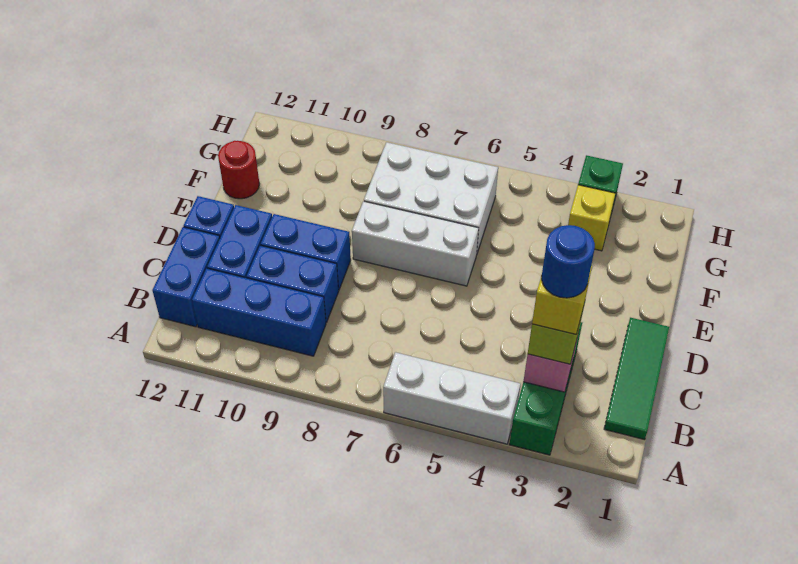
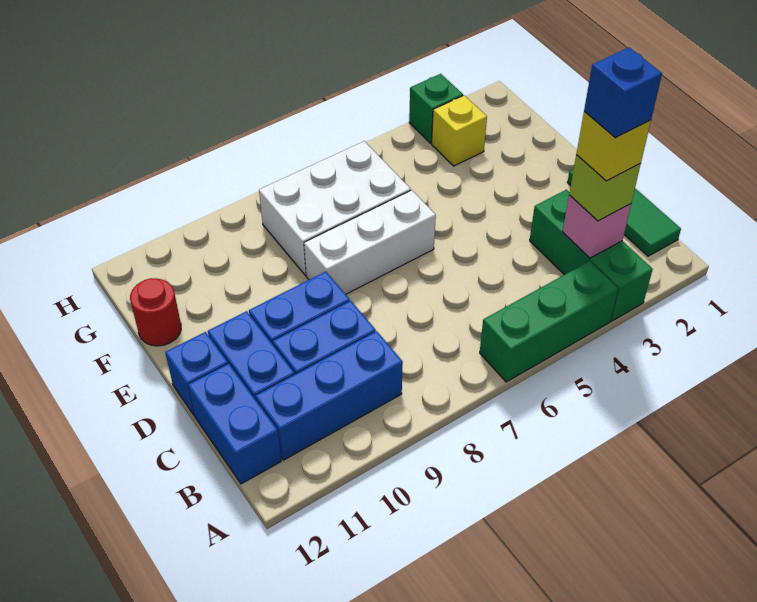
white 1x3 brick [383,352,521,444] -> green 1x3 brick [480,261,618,382]
blue 1x1 round brick [542,225,595,298] -> blue 1x1 brick [584,47,662,138]

